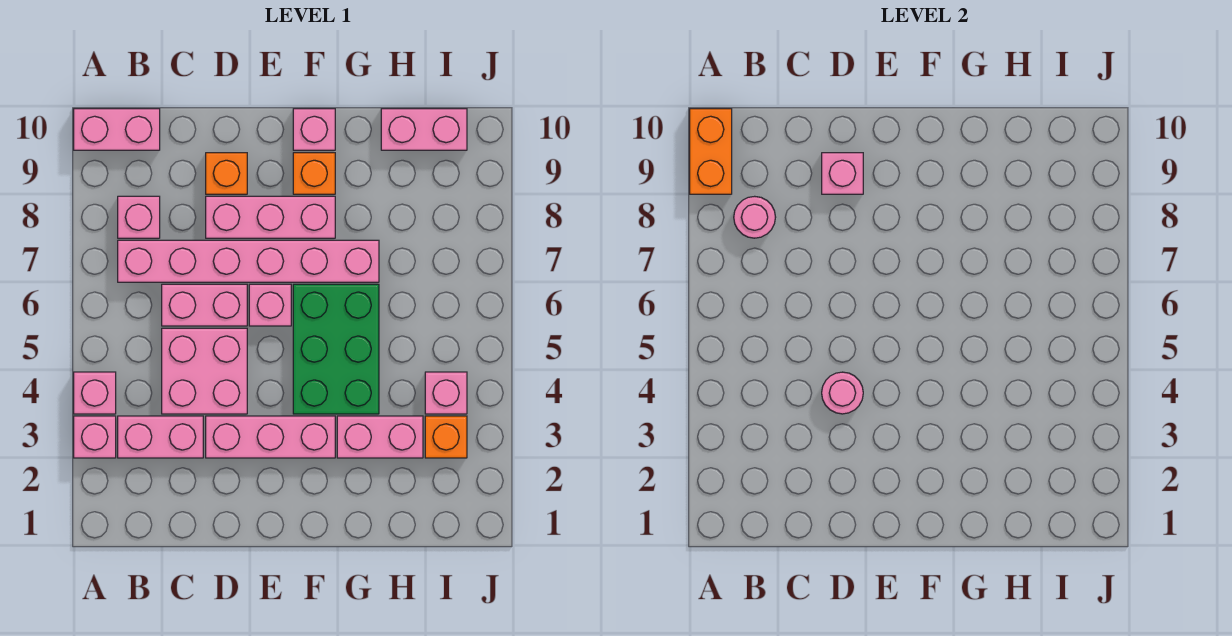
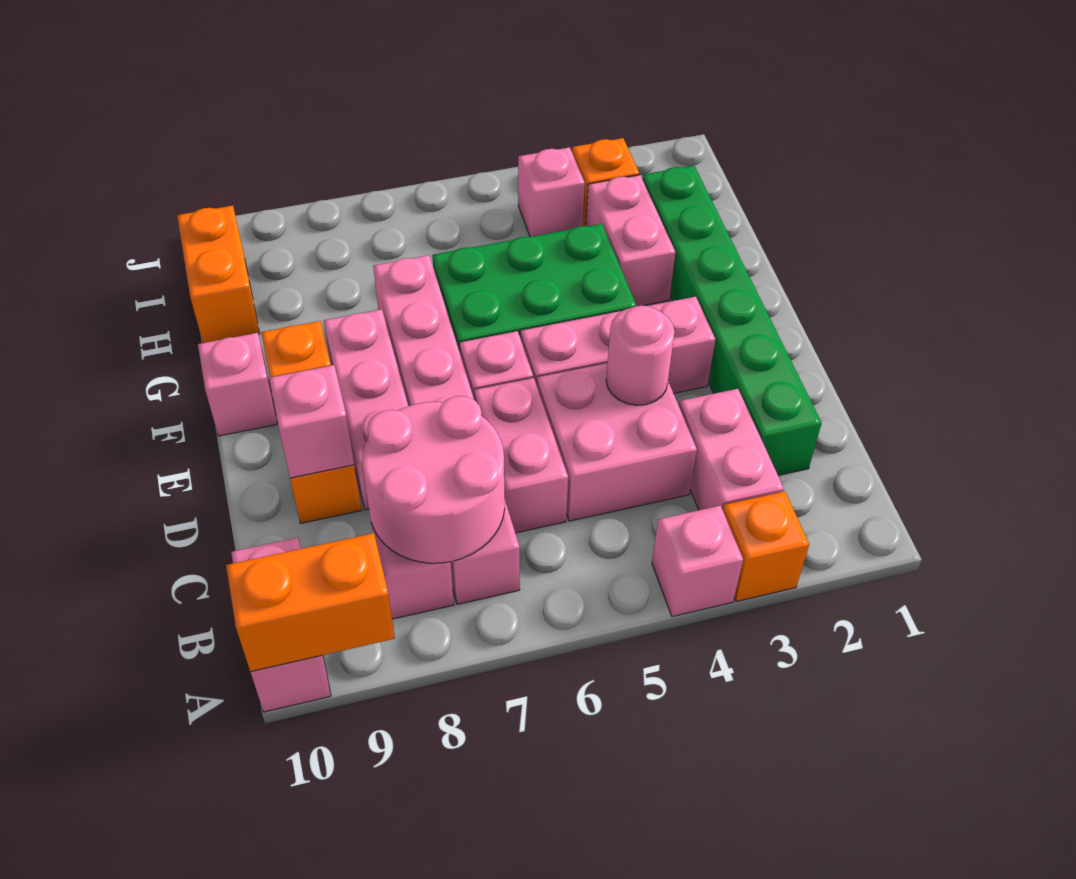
pink 1x1 brick [74,416,116,458] -> orange 1x1 brick [723,491,809,602]
pink 1x1 round brick [734,196,776,238] -> pink 2x2 round brick [362,396,505,563]
none -> green 1x6 brick [642,165,822,475]
pink 1x3 brick [206,416,335,458] -> pink 1x3 brick turned to [521,297,715,393]
pink 1x2 brick [381,109,467,150] -> orange 1x2 brick [177,206,260,343]

